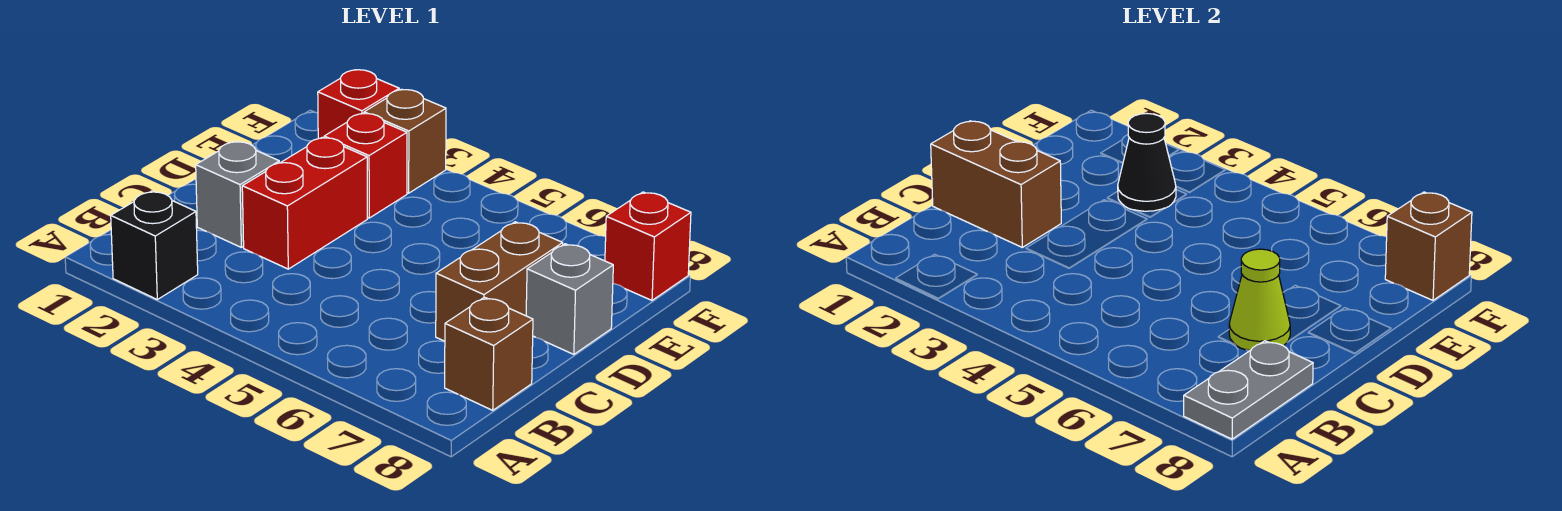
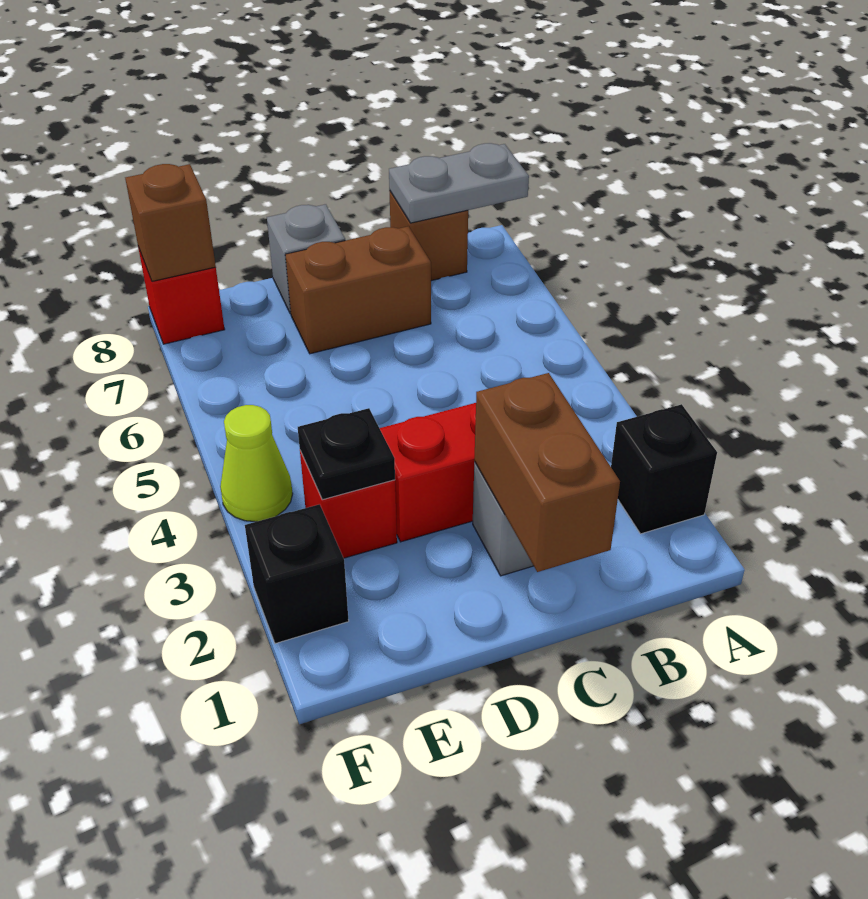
lime 1x1 cone [1229,249,1290,350] -> lime 1x1 cone moved to [220,405,293,522]
black 1x1 cone [1118,113,1176,211] -> black 1x1 plate [298,408,395,500]
red 1x1 brick [318,70,399,139] -> black 1x1 brick [245,504,349,644]
brown 1x1 brick [364,89,446,193] -> none

